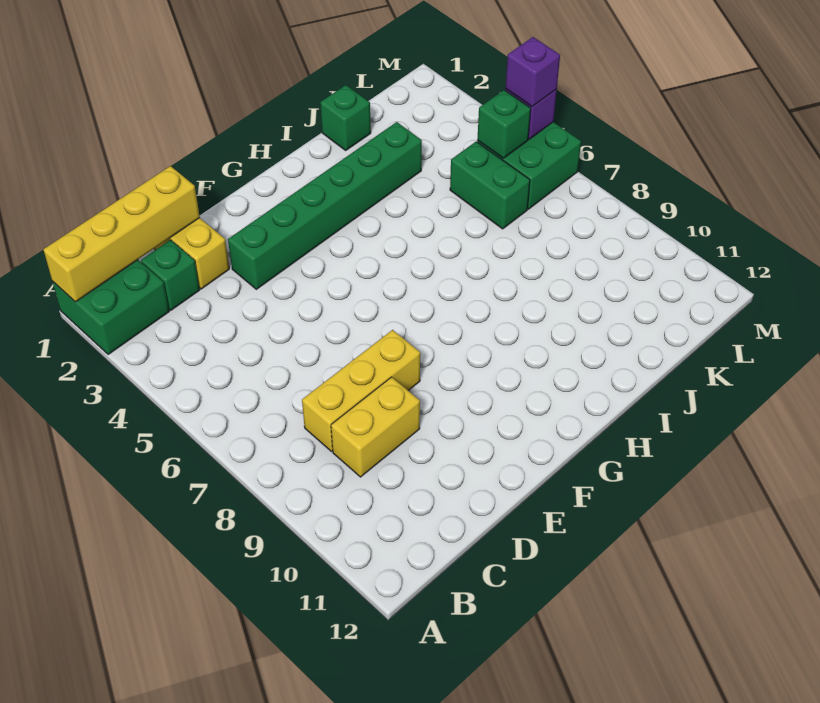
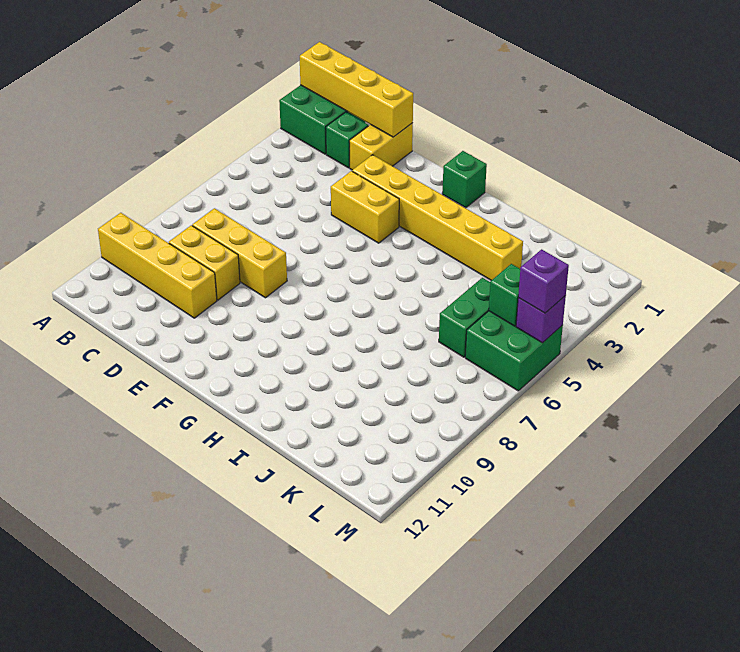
none -> yellow 1x4 brick [98,213,217,318]
green 1x6 brick [228,122,422,289] -> yellow 1x6 brick [352,155,523,280]
none -> yellow 1x2 brick [331,171,399,243]
green 1x1 brick [320,85,371,150] -> green 1x1 brick moved to [442,151,487,208]

